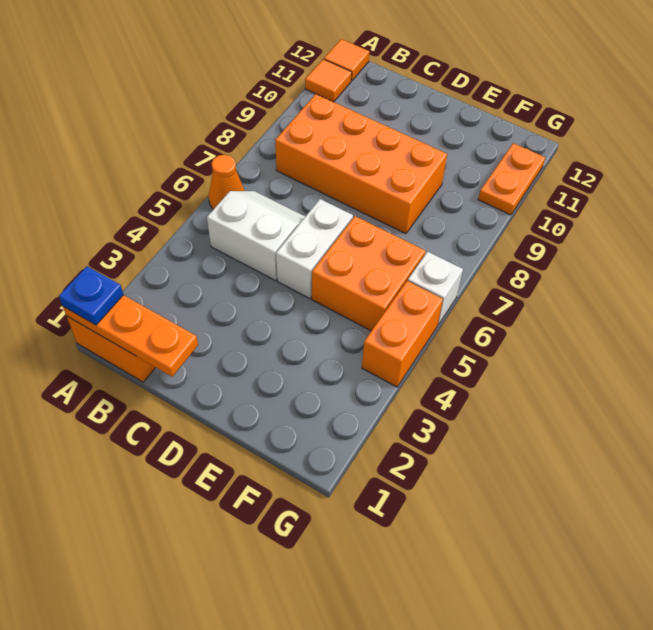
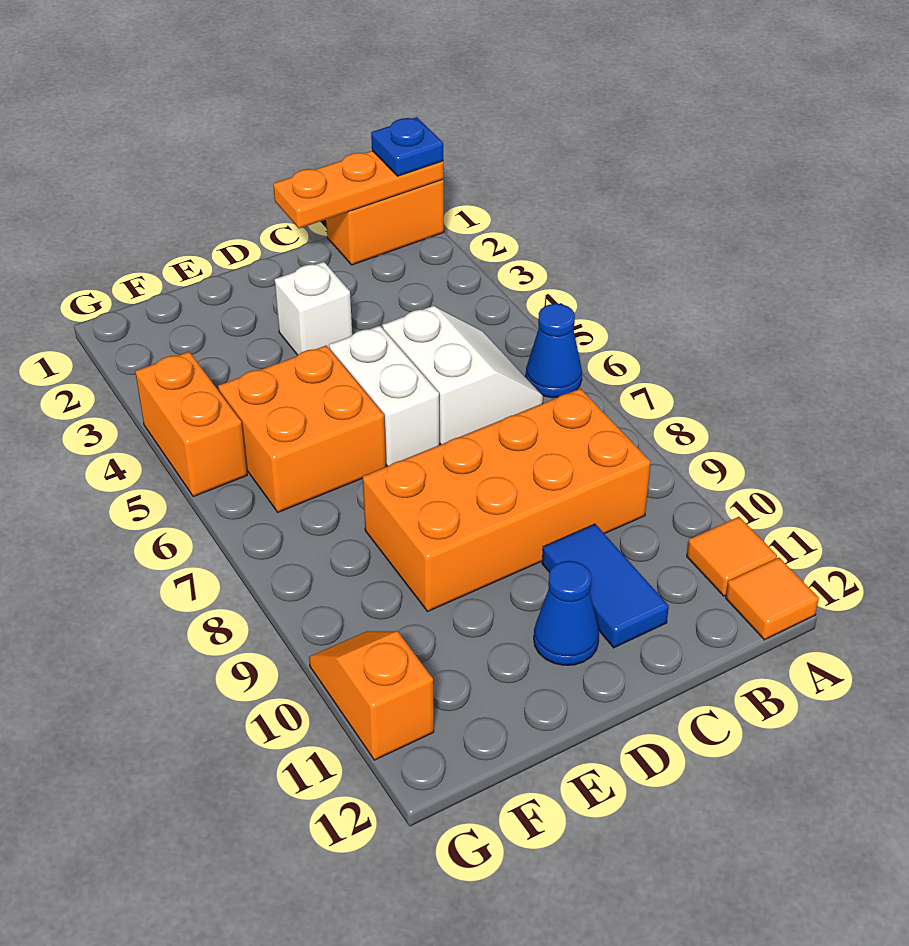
orange 1x1 cone [209,155,244,209] -> blue 1x1 cone [526,304,582,398]
white 2x2 slope [207,191,305,281] -> white 2x2 slope turned to [382,306,543,444]
none -> blue 1x2 tile [542,524,669,648]
none -> blue 1x1 cone [534,561,599,665]
white 1x1 brick [408,252,463,325] -> white 1x1 brick moved to [275,262,352,355]
orange 1x2 plate [478,143,545,215] -> orange 1x2 slope [309,631,434,760]

